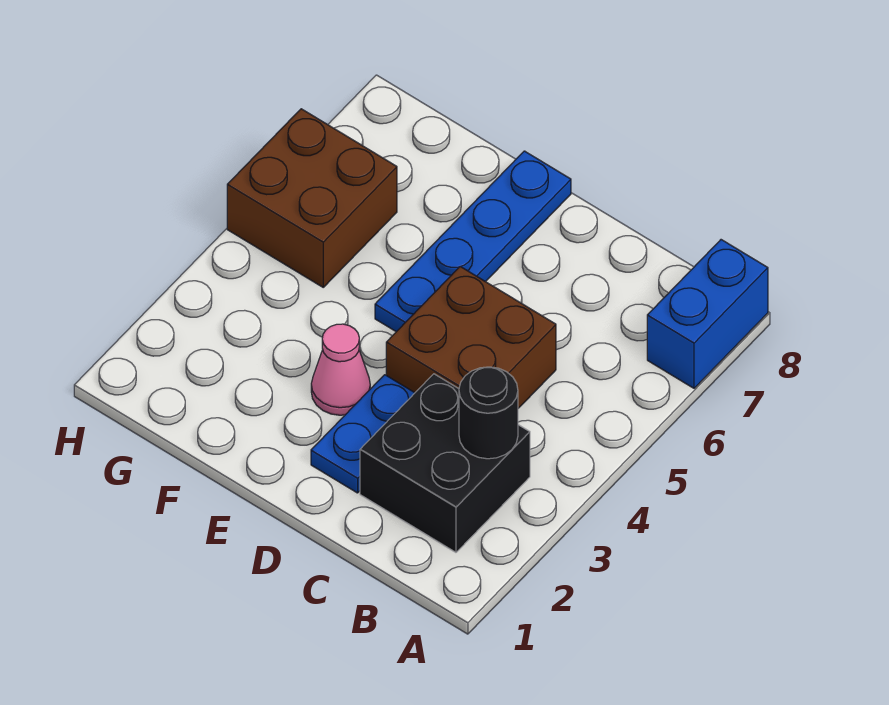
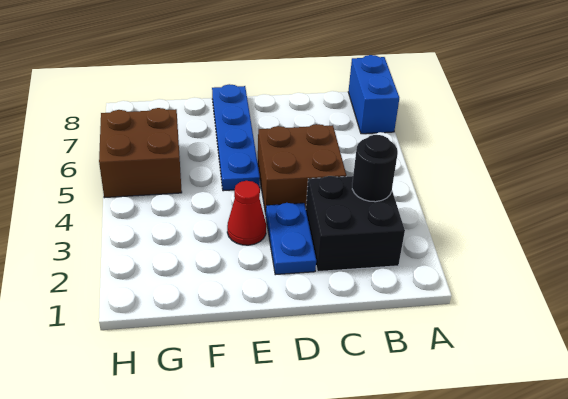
pink 1x1 cone [311,324,370,415] -> red 1x1 cone [227,181,266,245]

